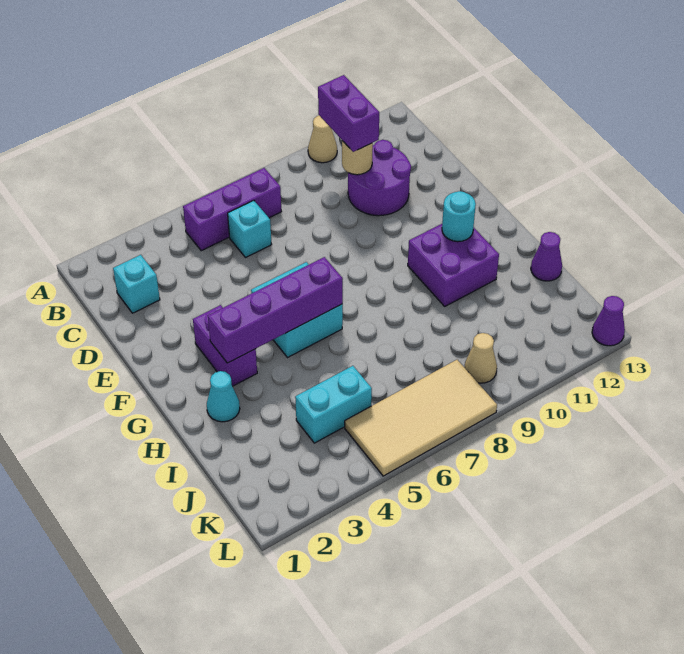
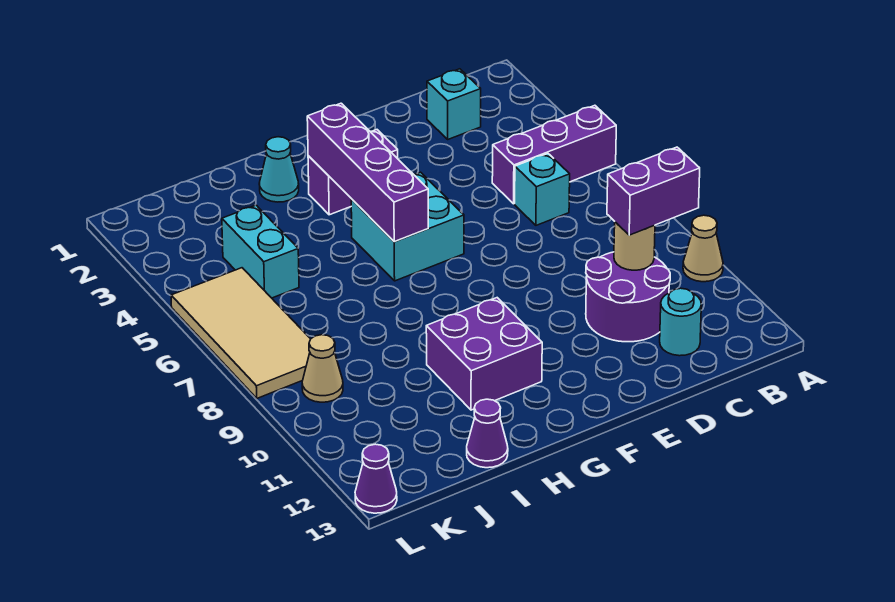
purple 1x3 brick [183,168,282,251] -> purple 1x3 brick turned to [492,105,616,204]
cyan 1x1 round brick [442,191,476,242] -> cyan 1x1 round brick moved to [660,288,701,356]

